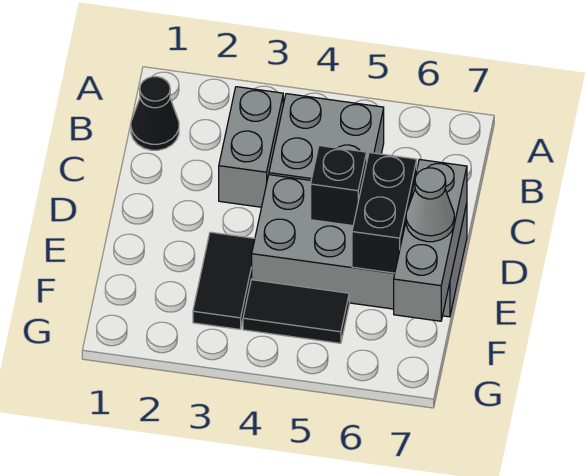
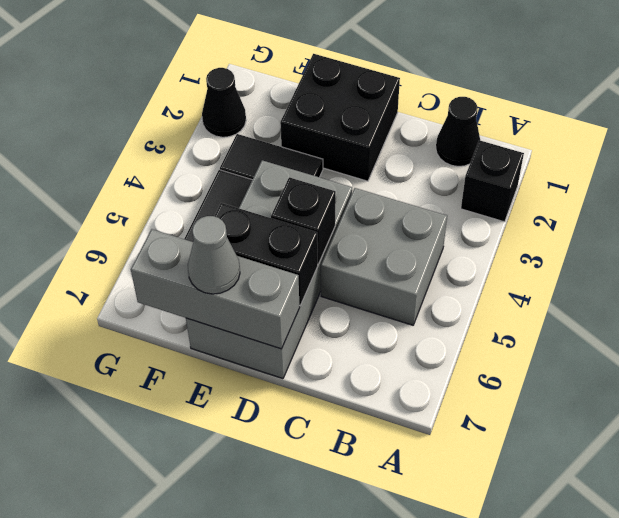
none -> black 1x1 brick [461,140,524,222]
grey 1x2 brick [219,87,283,207] -> none
none -> black 2x2 brick [280,54,400,181]
none -> black 1x1 cone [202,68,246,137]

